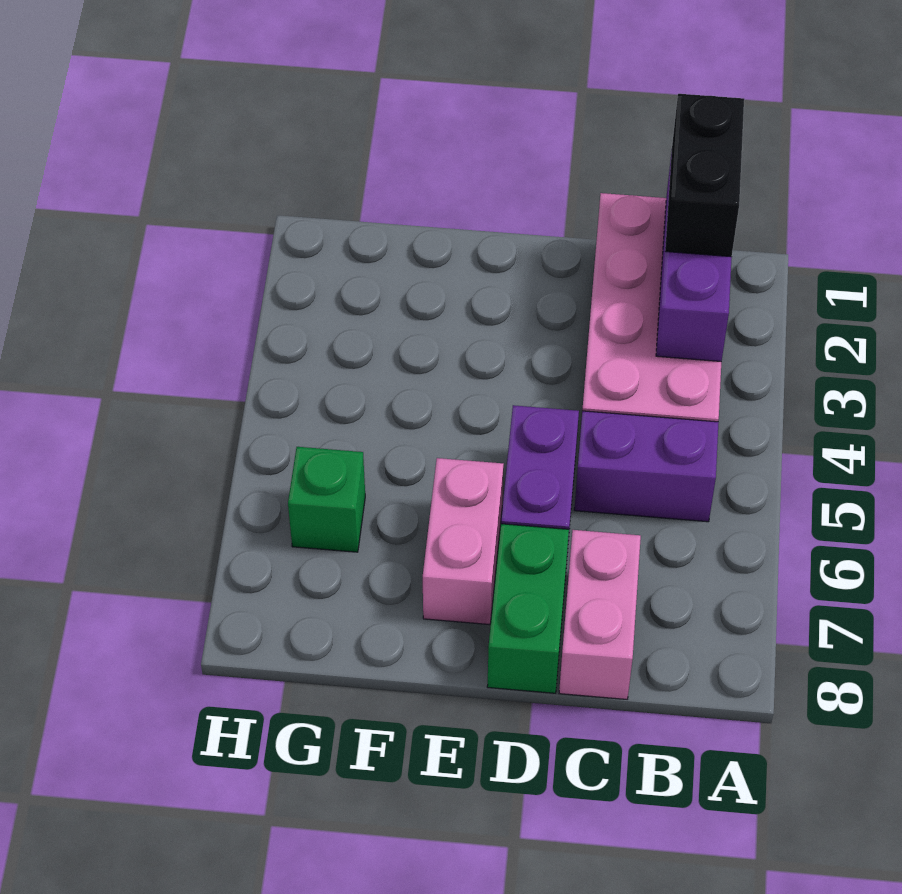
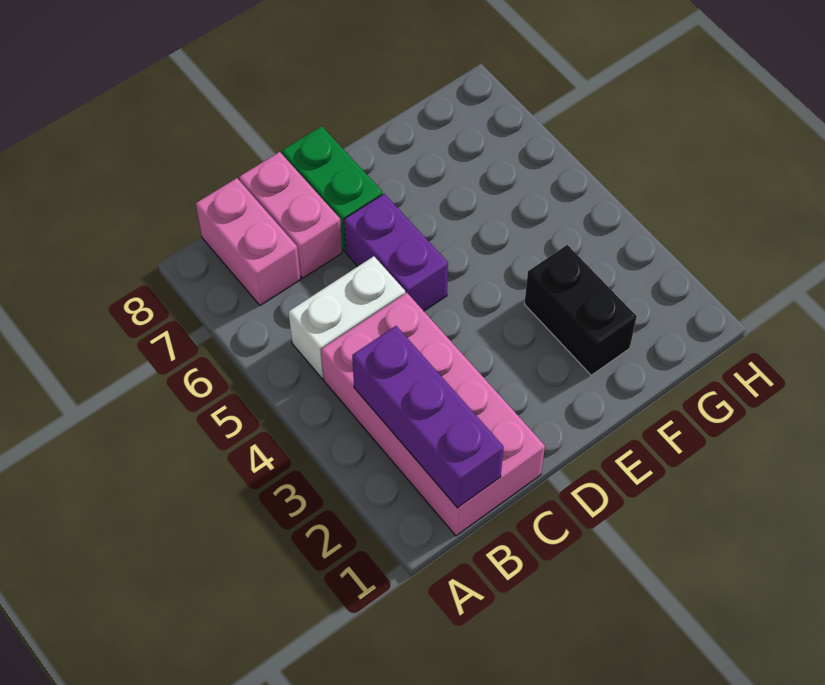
black 1x2 brick [665,94,744,257] -> black 1x2 brick moved to [525,245,637,375]
purple 1x2 brick [574,411,719,522] -> white 1x2 brick [289,256,405,379]
pink 1x2 brick [423,458,504,625] -> pink 1x2 brick moved to [196,178,301,306]
green 1x1 brick [288,447,365,552] -> none

